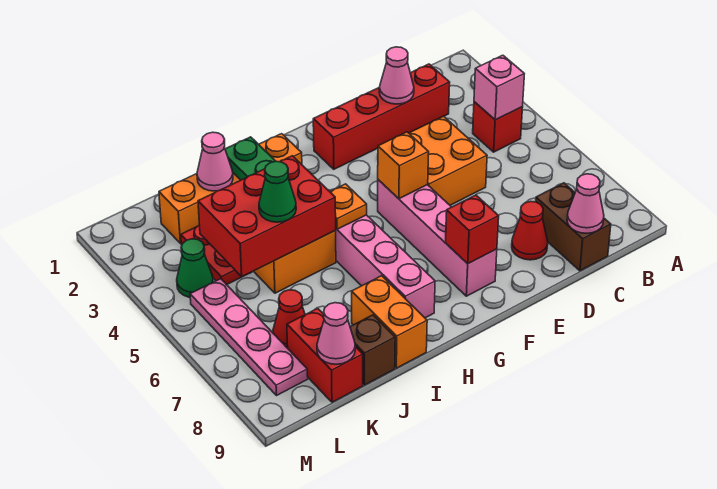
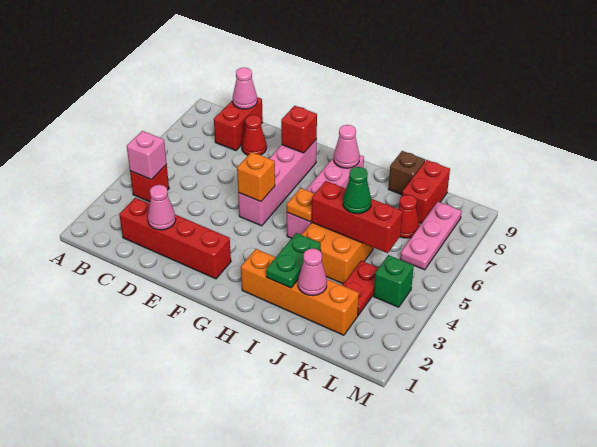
brown 1x2 brick [536,183,611,271] -> red 1x2 brick [214,97,263,151]
orange 2x2 brick [409,116,487,205] -> none
red 2x3 brick [198,156,336,276] -> red 1x3 brick [312,181,403,253]
orange 1x2 brick [352,276,427,368] -> none
pink 1x1 cone [317,303,355,364] -> pink 1x1 cone moved to [334,125,360,168]
green 1x1 cone [177,239,213,297] -> green 1x1 brick [374,255,414,307]
pink 1x4 plate [190,279,308,396] -> pink 1x3 plate [400,202,462,270]

